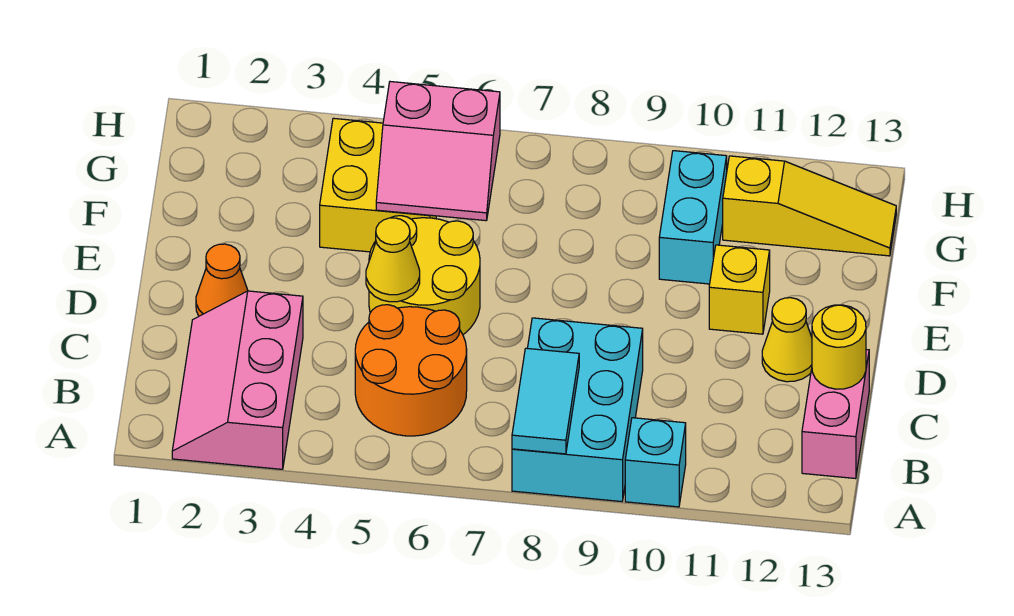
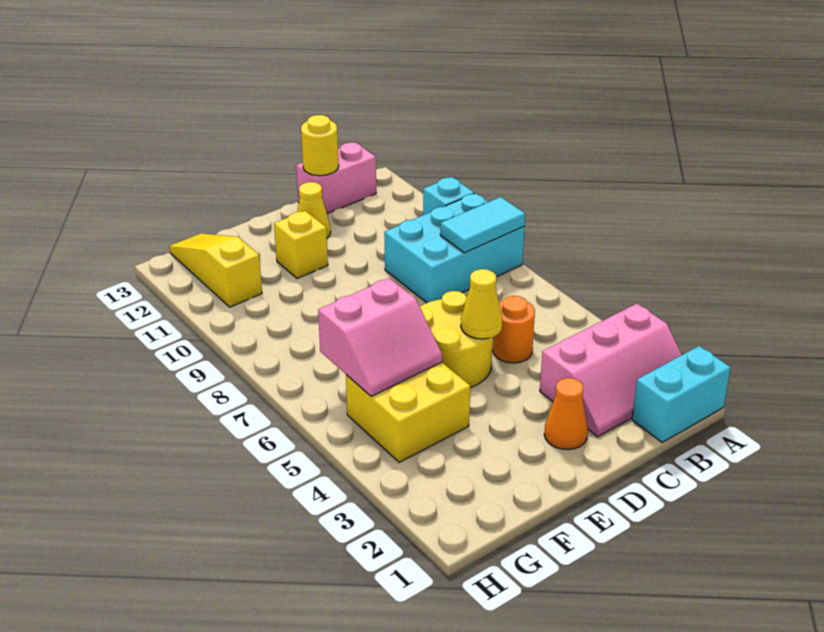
orange 2x2 round brick [355,305,467,436] -> orange 1x1 round brick [493,296,535,363]
pink 2x2 slope [376,82,500,221] -> pink 2x2 slope turned to [318,278,442,396]
cyan 1x2 brick [659,151,727,284] -> cyan 1x2 brick moved to [632,346,730,442]

